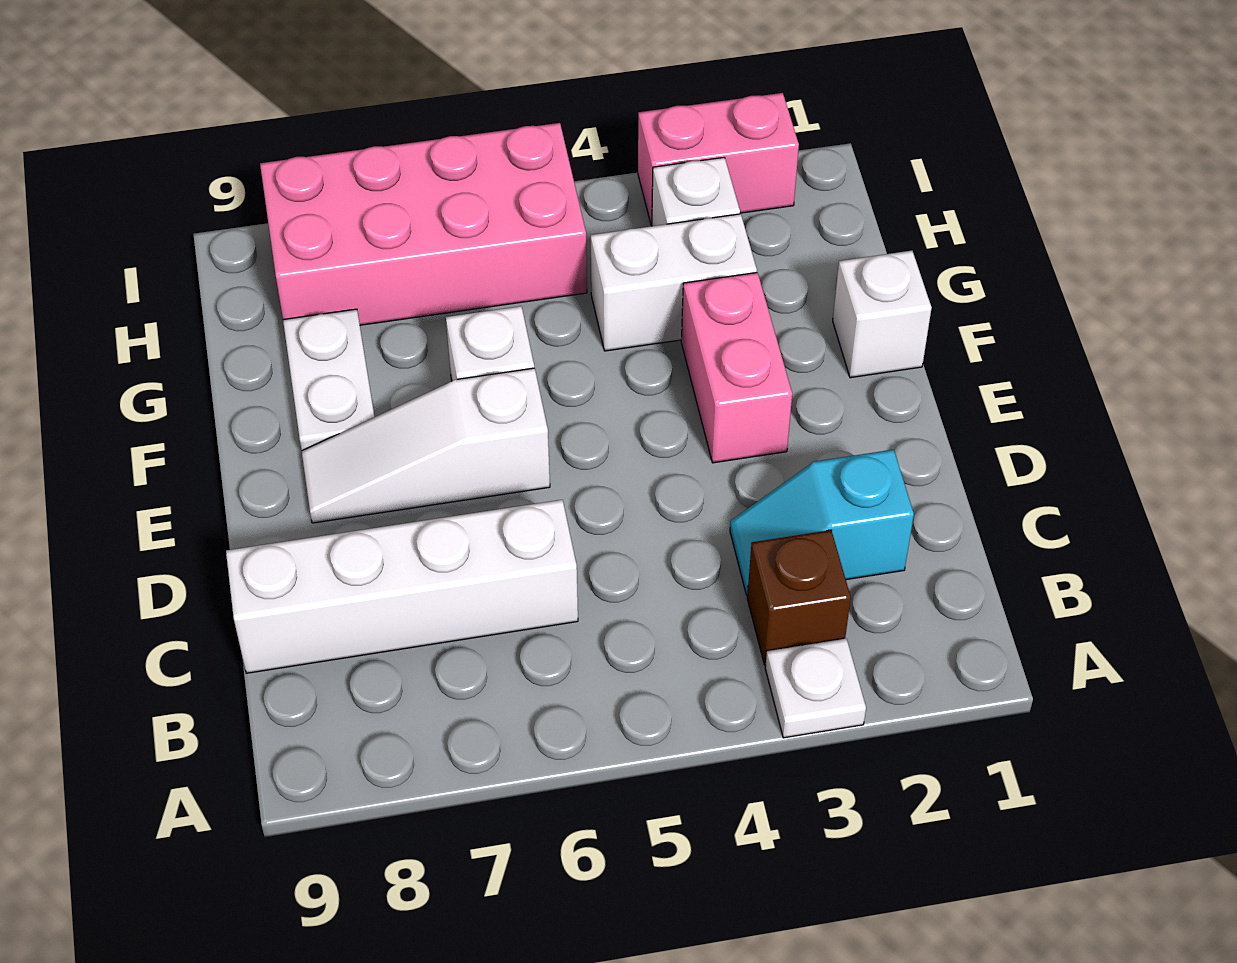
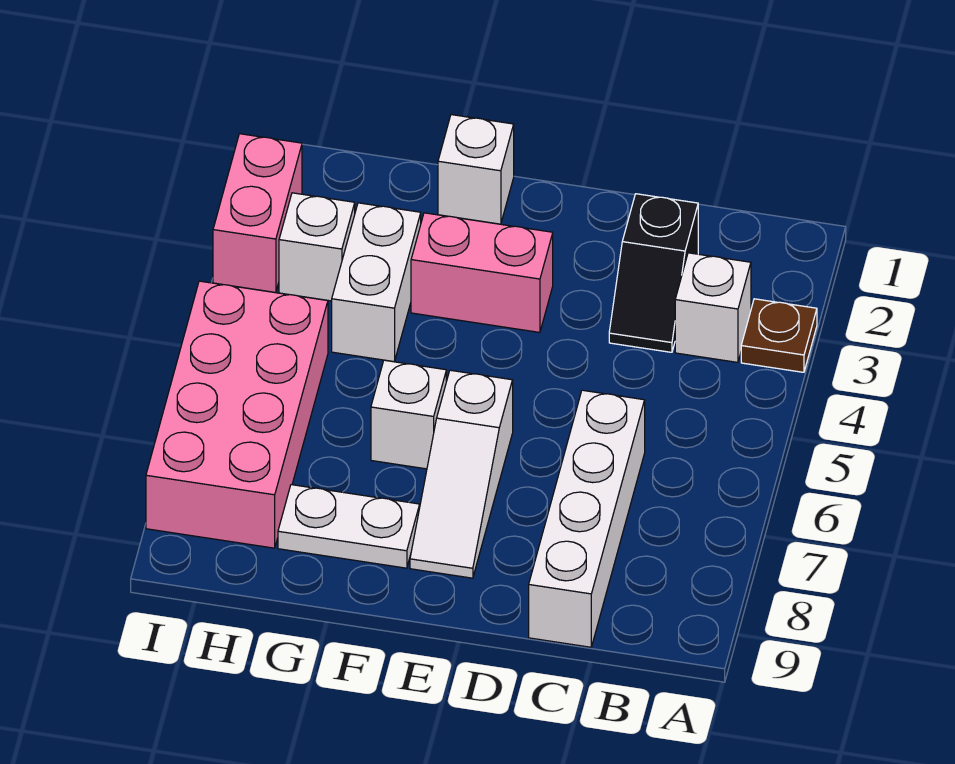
white 1x1 plate [765,639,866,738] -> brown 1x1 plate [741,299,817,372]
brown 1x1 brick [747,530,851,665] -> white 1x1 brick [675,253,751,362]
cyan 1x2 slope [730,450,914,595] -> black 1x2 slope [609,194,698,352]

